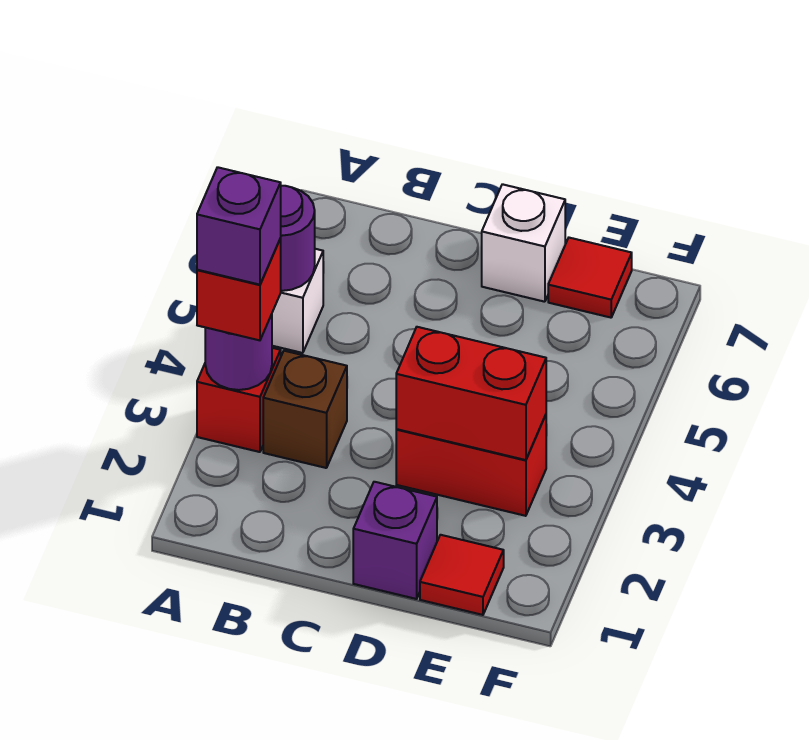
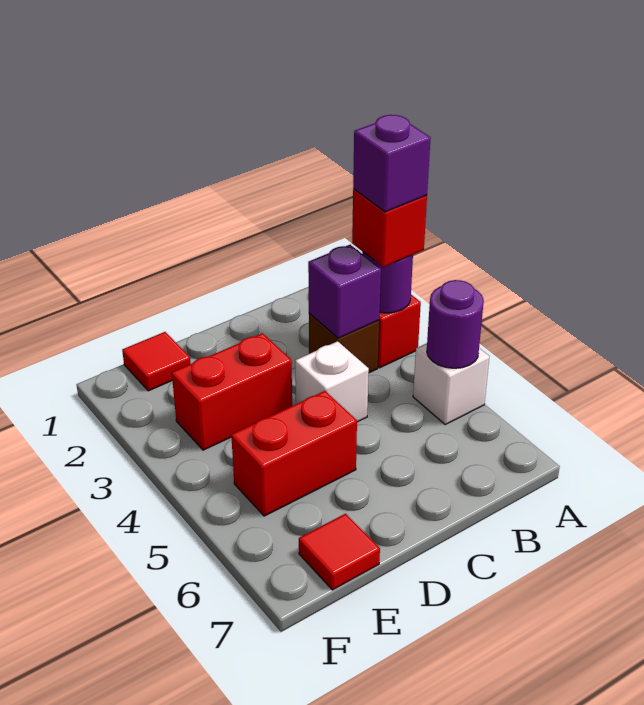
purple 1x1 brick [353,482,437,599] -> purple 1x1 brick moved to [308,245,381,338]
red 1x2 brick [396,327,546,460] -> red 1x2 brick moved to [231,391,357,516]
white 1x1 brick [482,184,565,302] -> white 1x1 brick moved to [295,341,369,422]

